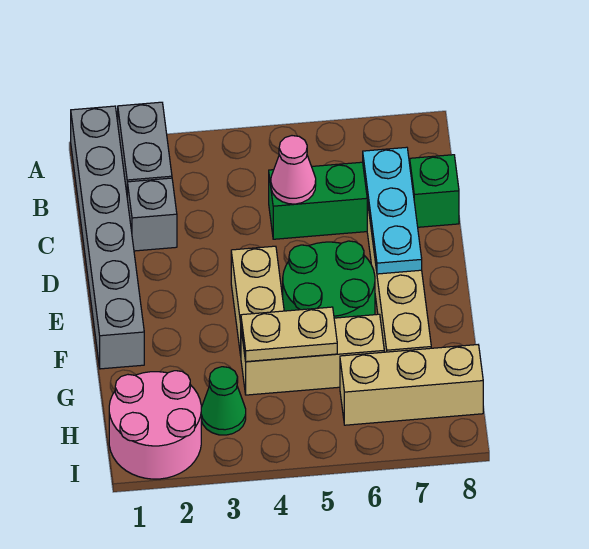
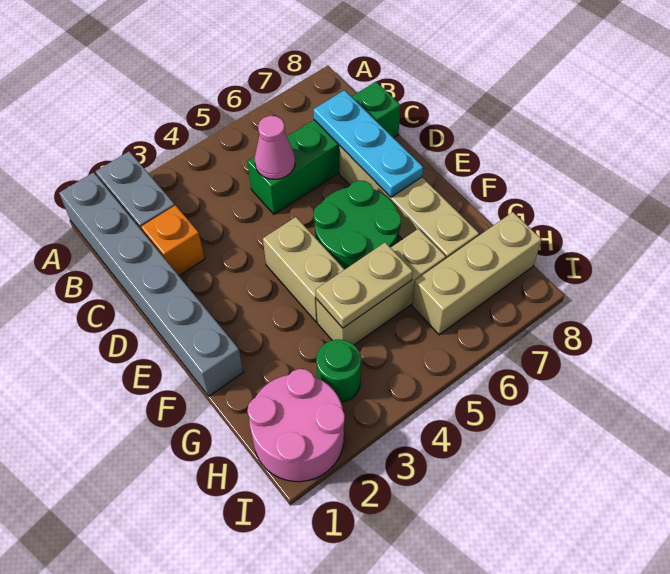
grey 1x1 brick [127,178,177,251] -> orange 1x1 brick [141,205,205,275]
green 1x1 cone [201,367,246,435] -> green 1x1 round brick [316,339,361,402]

